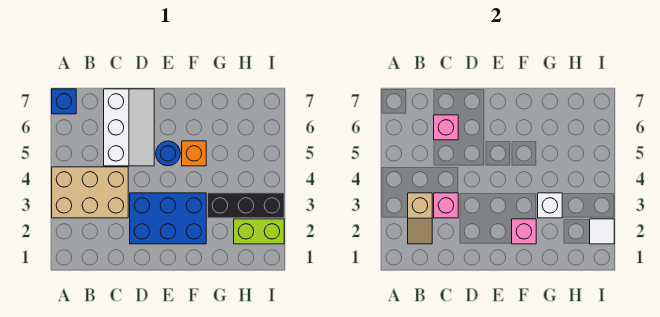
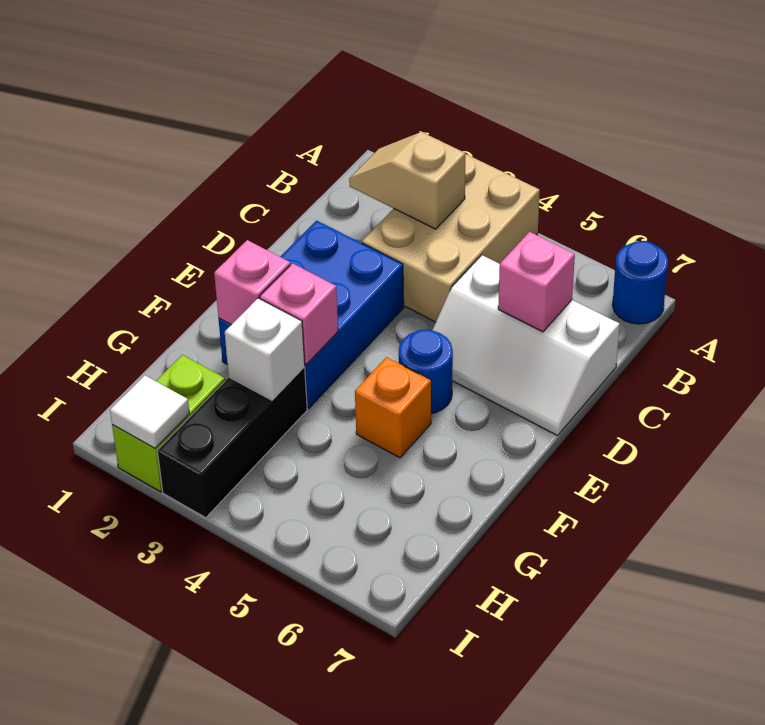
blue 1x1 brick [52,89,76,114] -> blue 1x1 round brick [612,241,668,324]
pink 1x1 brick [434,193,458,218] -> pink 1x1 brick moved to [260,263,338,364]

